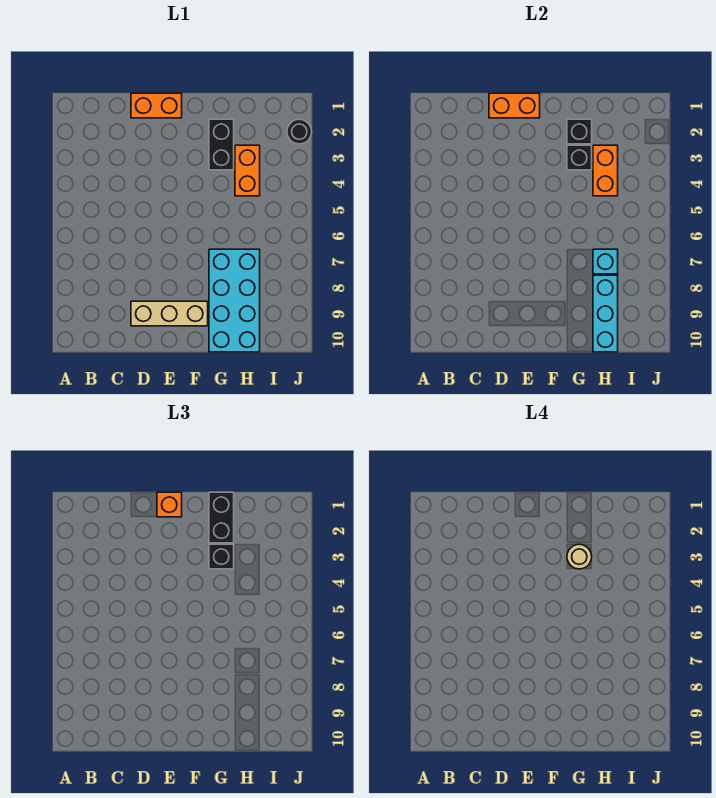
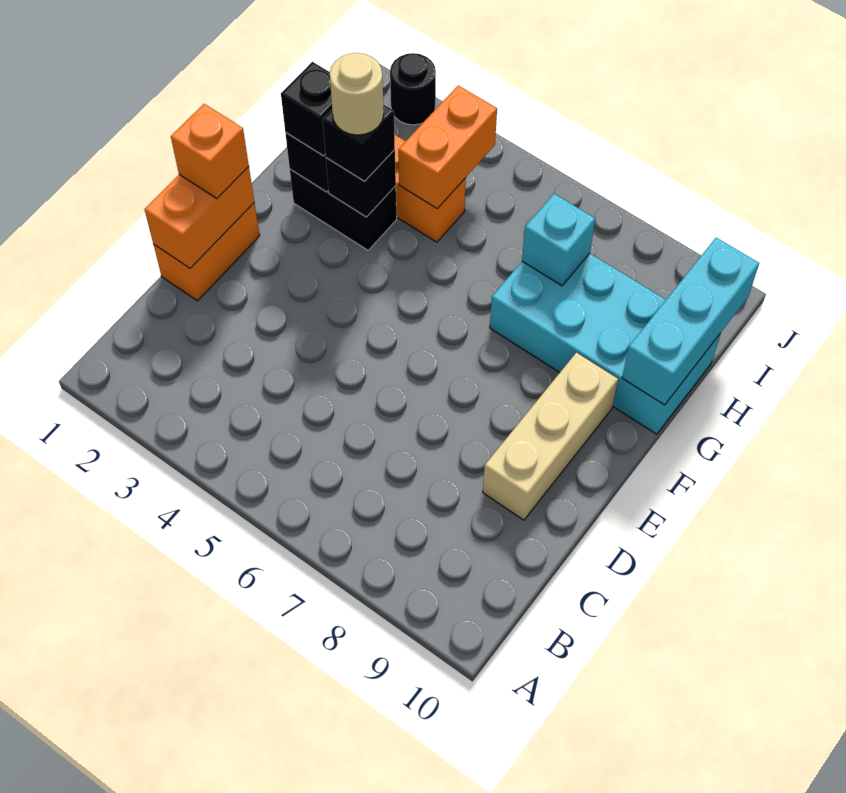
black 1x2 brick [209,492,234,543] -> black 1x1 brick [281,62,332,156]
orange 1x2 brick [593,145,618,196] -> orange 1x2 brick turned to [398,85,497,209]
cyan 1x3 brick [593,275,618,352] -> cyan 1x3 brick turned to [622,238,759,405]

